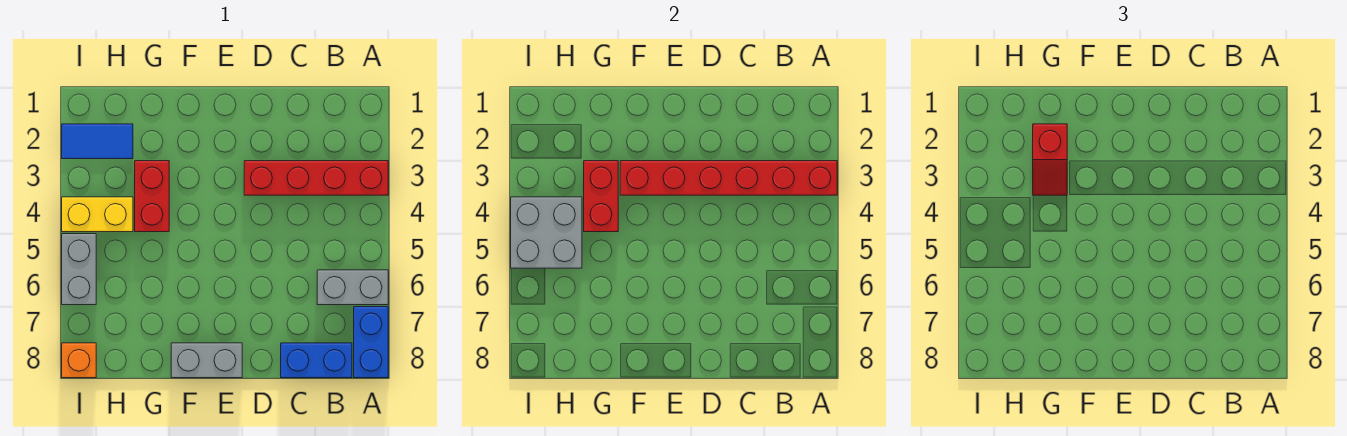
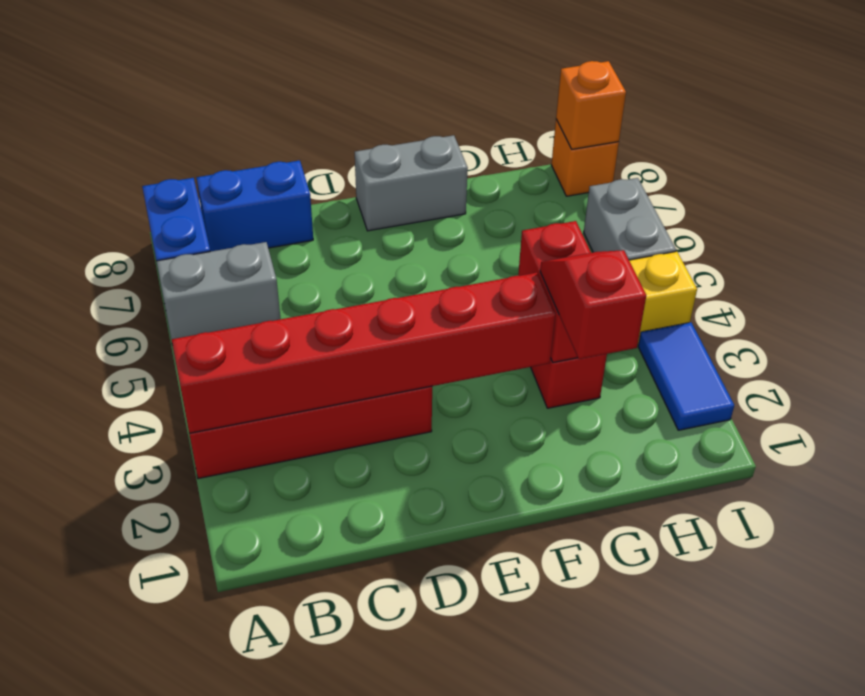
blue 1x2 tile [62,124,133,159] -> blue 1x2 tile turned to [638,322,734,430]
grey 2x2 brick [511,197,582,268] -> none
none -> orange 1x1 brick [556,61,626,149]

